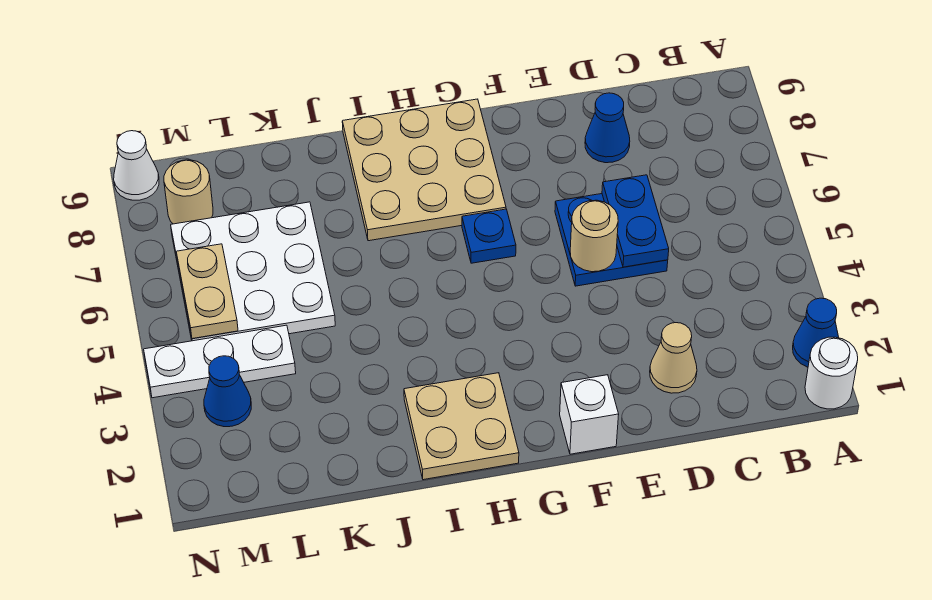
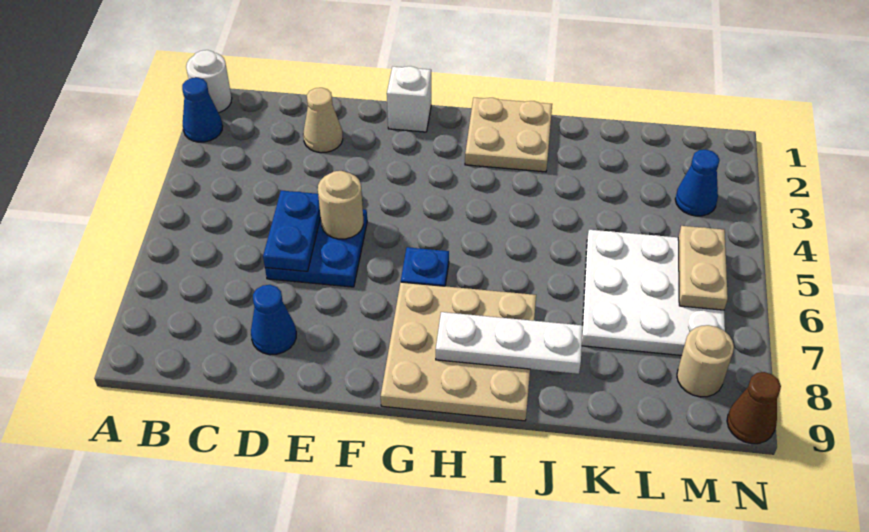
white 1x3 plate [144,325,296,398] -> white 1x3 plate moved to [436,312,583,374]
white 1x1 cone [114,131,159,200] -> brown 1x1 cone [727,372,781,444]

